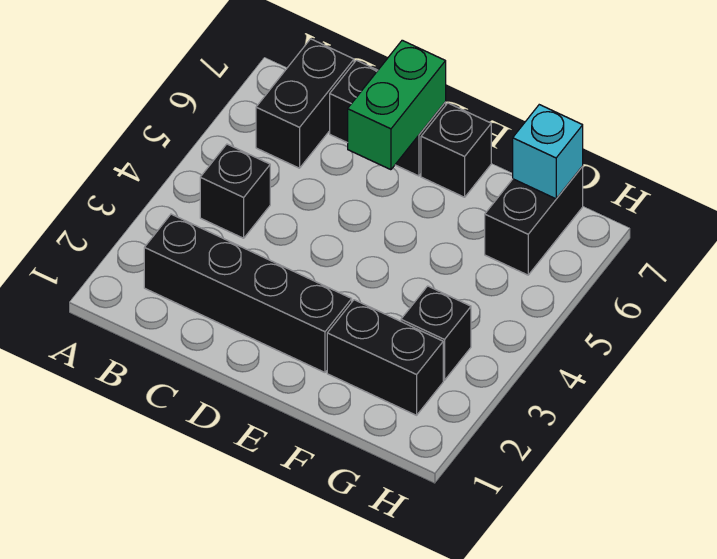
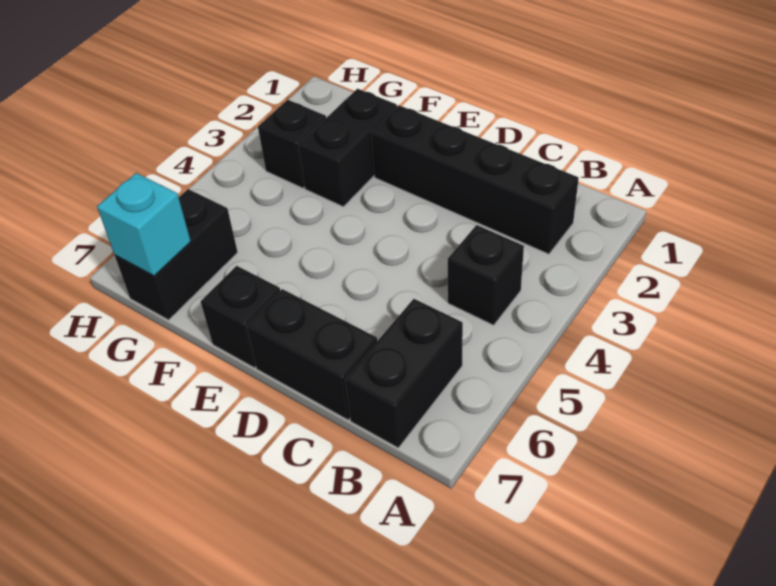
green 1x2 brick [348,40,446,170] -> none
black 1x2 brick [327,300,443,415] -> black 1x2 brick turned to [298,89,397,207]

